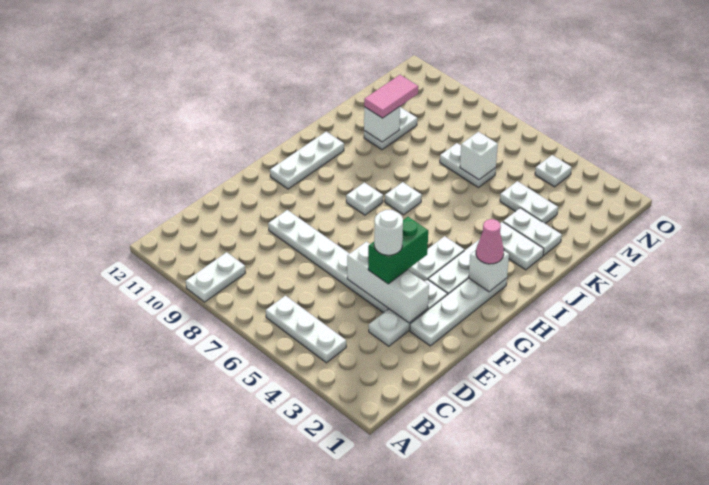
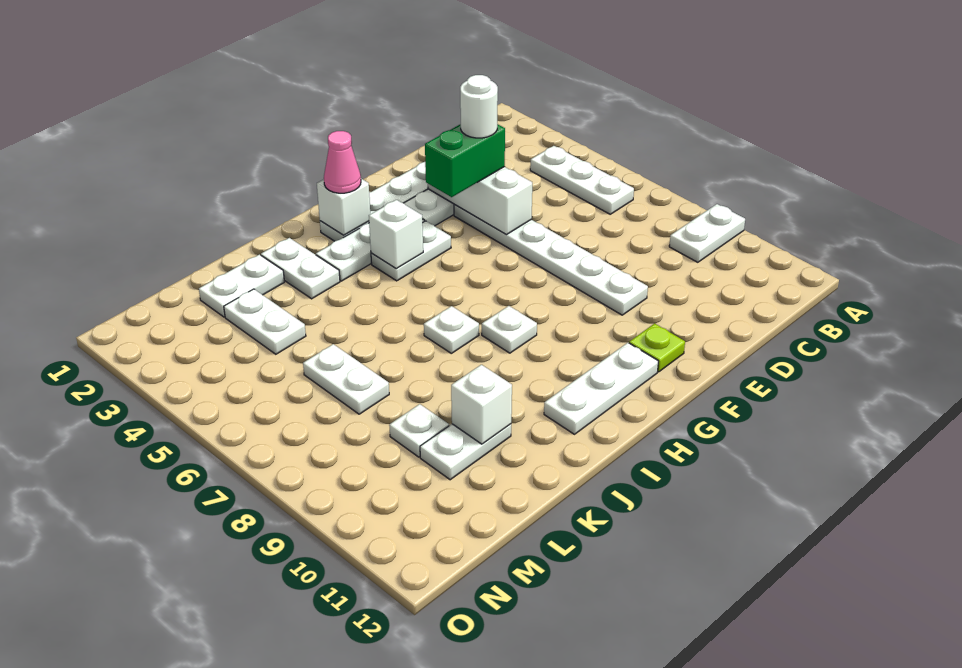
none -> lime 1x1 plate [629,323,685,372]
white 1x2 plate [503,208,562,255] -> white 1x2 plate turned to [199,255,284,317]
pink 1x2 tile [364,75,418,118] -> none
white 1x1 brick [460,132,498,180] -> white 1x1 brick moved to [369,200,423,269]
white 1x1 plate [535,155,572,187] -> white 1x1 plate moved to [389,404,449,457]

